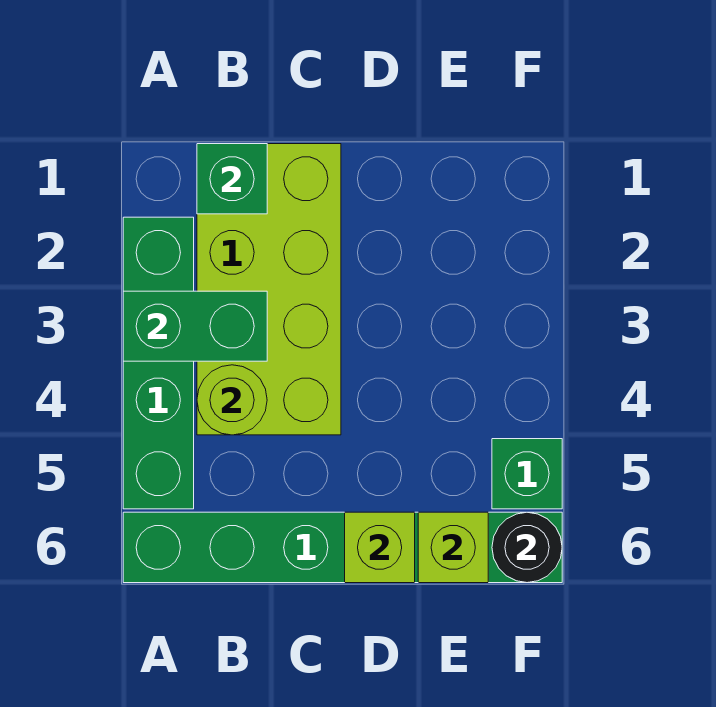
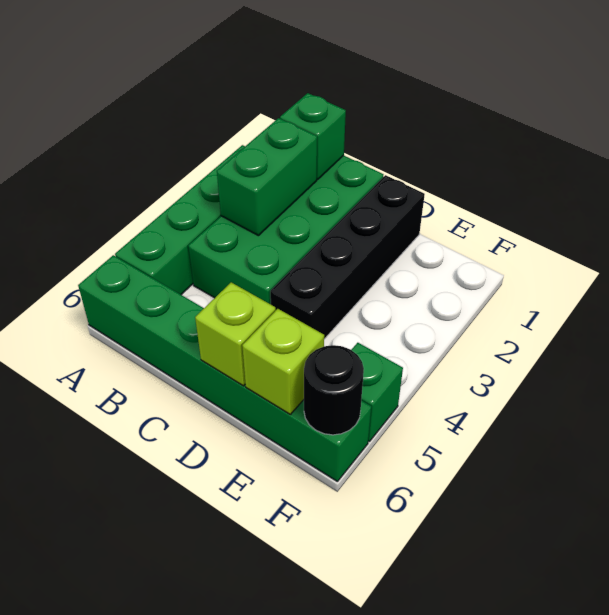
green 1x2 brick [123,291,267,361] -> green 1x2 brick turned to [217,118,317,236]
lime 2x4 brick [197,144,341,435] -> green 2x4 brick [188,155,383,304]
lime 1x1 round brick [197,365,267,435] -> none
none -> black 1x4 brick [270,175,425,339]

